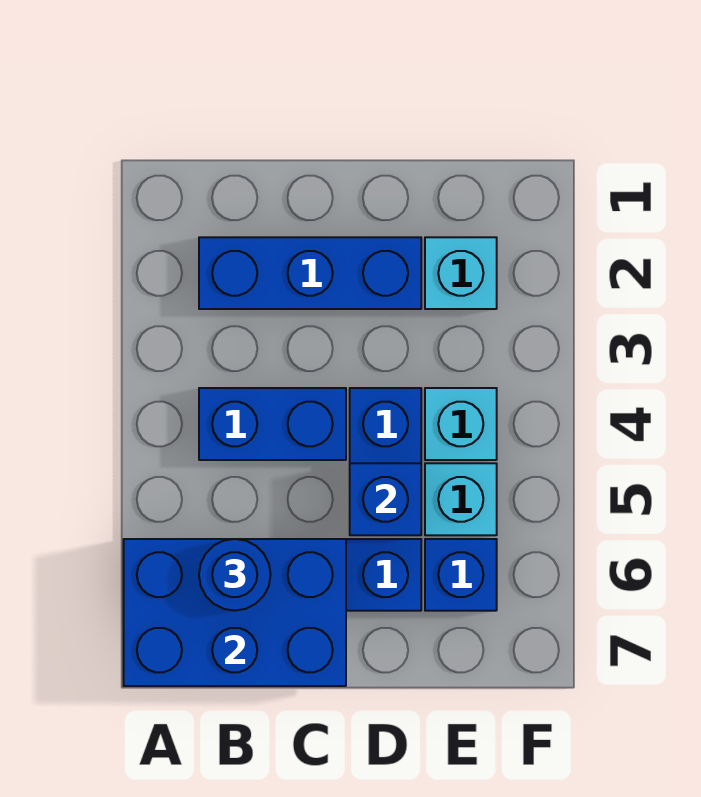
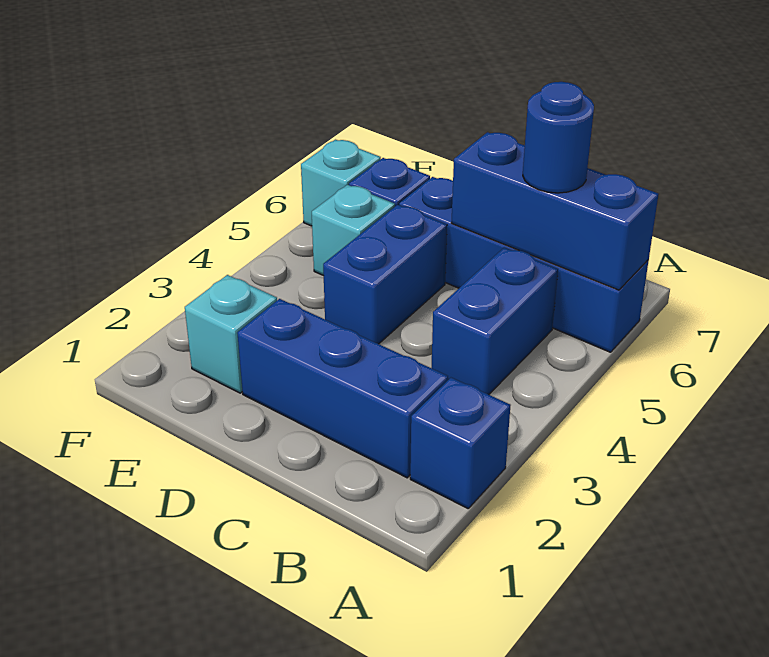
blue 2x3 brick [124,539,346,686] -> blue 1x3 brick [451,132,658,290]
blue 1x2 brick [199,388,346,460] -> blue 1x2 brick turned to [431,247,558,395]
blue 1x1 brick [350,463,421,535] -> blue 1x1 brick moved to [410,378,511,508]
cyan 1x1 brick [425,388,497,460] -> cyan 1x1 brick moved to [301,140,381,226]

